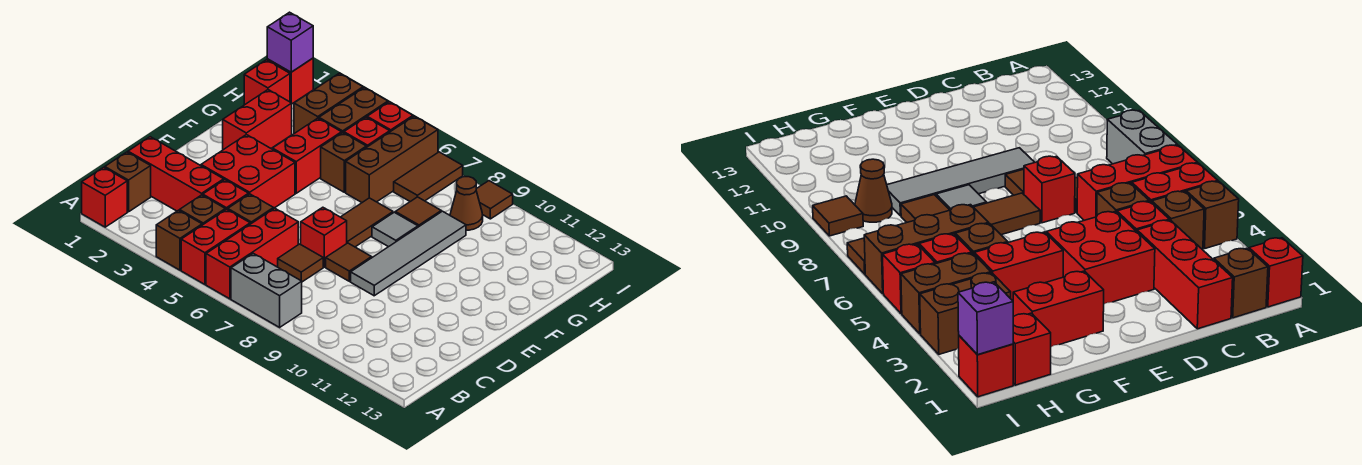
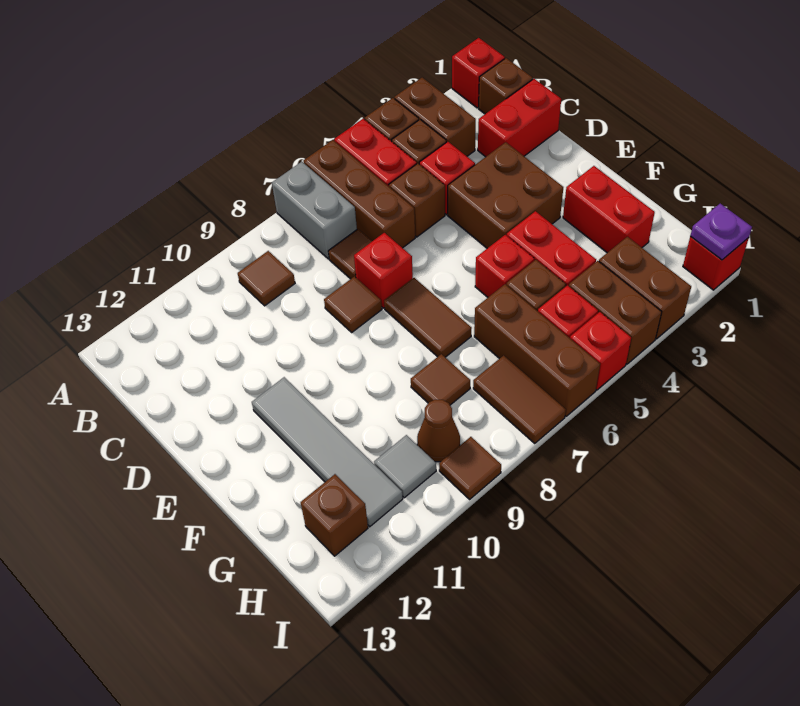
none -> brown 1x2 brick [394,78,476,156]
red 1x3 brick [206,208,298,299] -> brown 1x3 brick [303,140,415,248]
grey 1x2 brick [231,253,302,327] -> grey 1x2 brick turned to [272,162,357,259]
none -> brown 1x1 tile [238,251,295,306]
red 1x3 brick [128,137,224,211] -> red 1x2 brick [478,79,561,157]
red 2x2 brick [201,135,295,208] -> brown 2x2 brick [448,142,563,248]
grey 1x4 tile [351,211,466,296] -> grey 1x4 tile moved to [252,377,403,527]
grey 1x1 tile [372,212,418,247] -> grey 1x1 tile moved to [374,435,436,498]
red 1x1 brick [244,60,290,105] -> red 1x1 brick moved to [475,235,534,297]
none -> brown 1x1 brick [301,474,368,556]
purple 1x1 brick [267,12,313,72] -> purple 1x1 plate [690,204,752,260]

